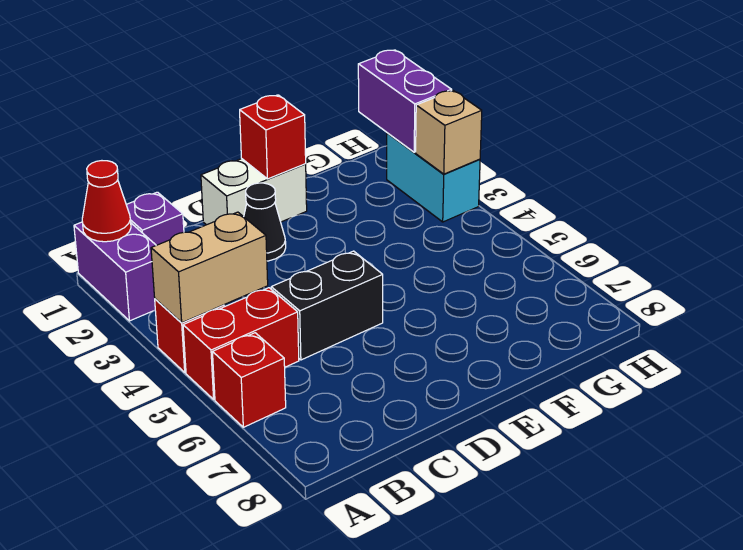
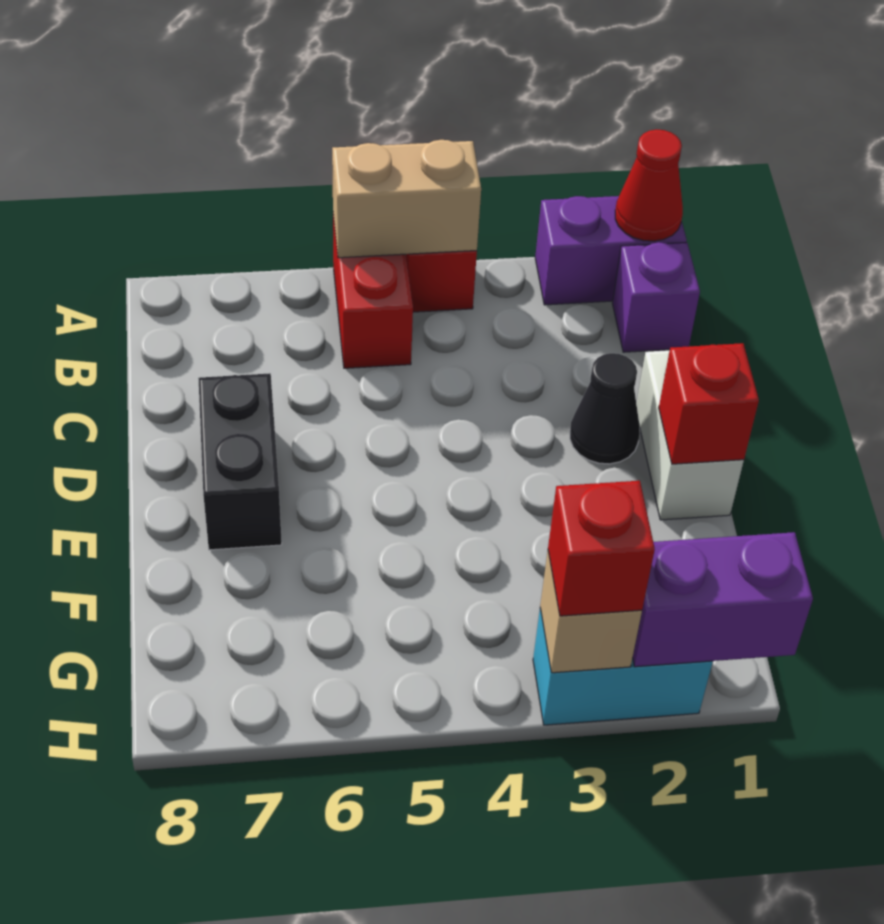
tan 1x2 brick [151,212,268,323] -> tan 1x2 brick turned to [332,140,481,258]
red 1x1 brick [213,333,286,427] -> red 1x1 brick moved to [548,481,655,616]
black 1x2 brick [271,251,383,360] -> black 1x2 brick moved to [198,373,282,550]

